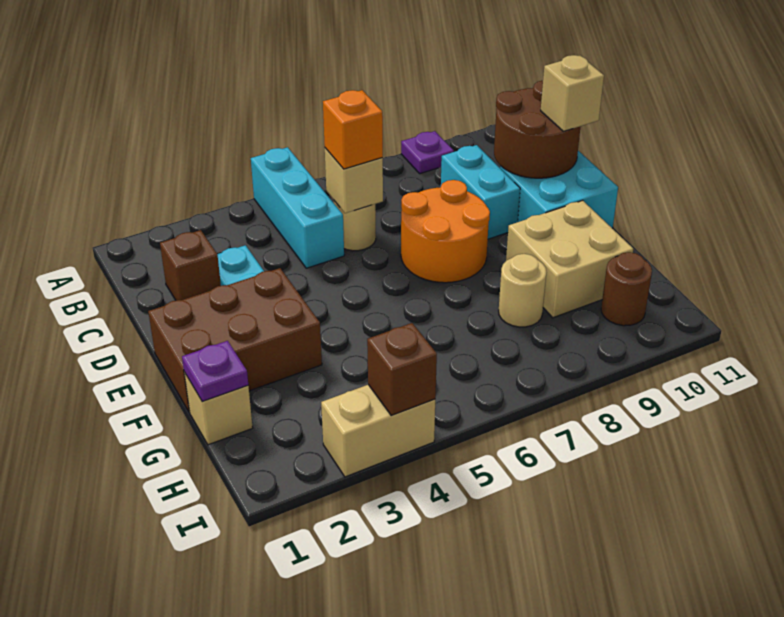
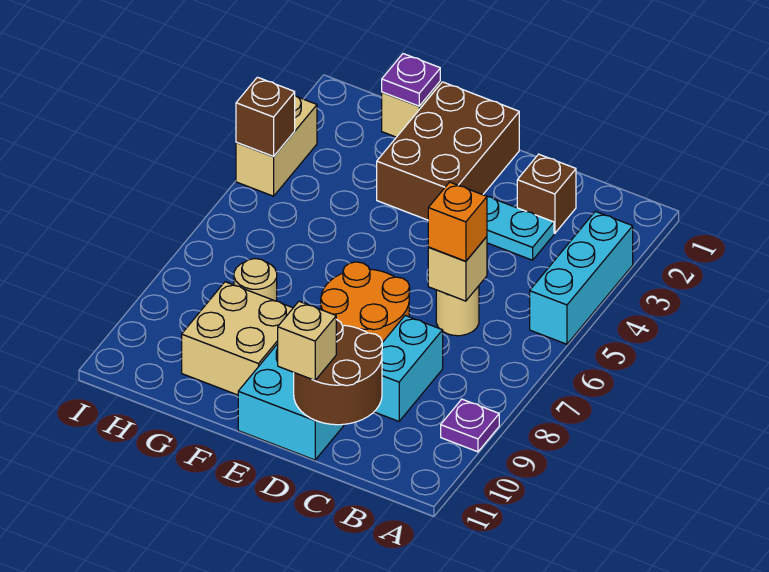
cyan 1x3 brick [251,147,344,268] -> cyan 1x3 brick turned to [530,211,633,344]
cyan 1x2 brick [441,145,520,239] -> cyan 1x2 brick turned to [374,316,443,421]
brown 1x1 round brick [601,252,652,326] -> none

